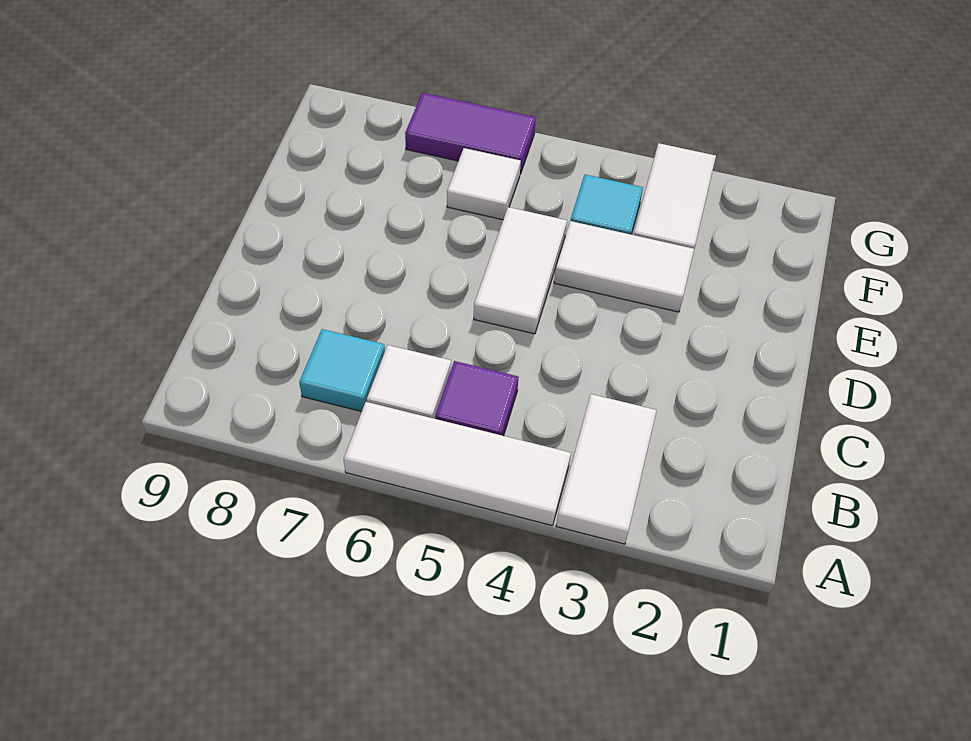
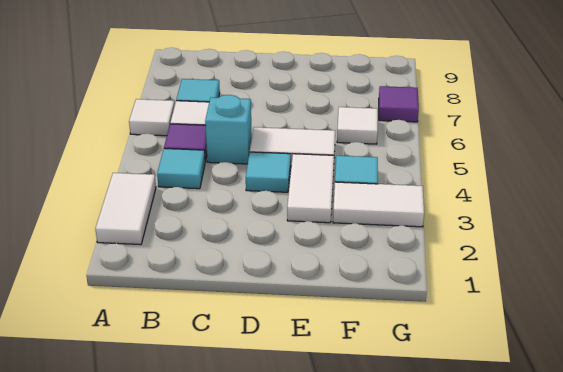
white 1x2 tile [556,394,657,544] -> white 1x2 tile turned to [95,173,156,245]
white 1x3 tile [344,402,571,526] -> white 1x1 tile [129,99,175,136]
none -> cyan 1x1 tile [157,148,205,189]
none -> cyan 1x1 brick [205,95,252,164]
none -> cyan 1x1 tile [246,152,291,192]
purple 1x2 tile [405,93,536,174] -> purple 1x1 tile [379,86,419,122]

